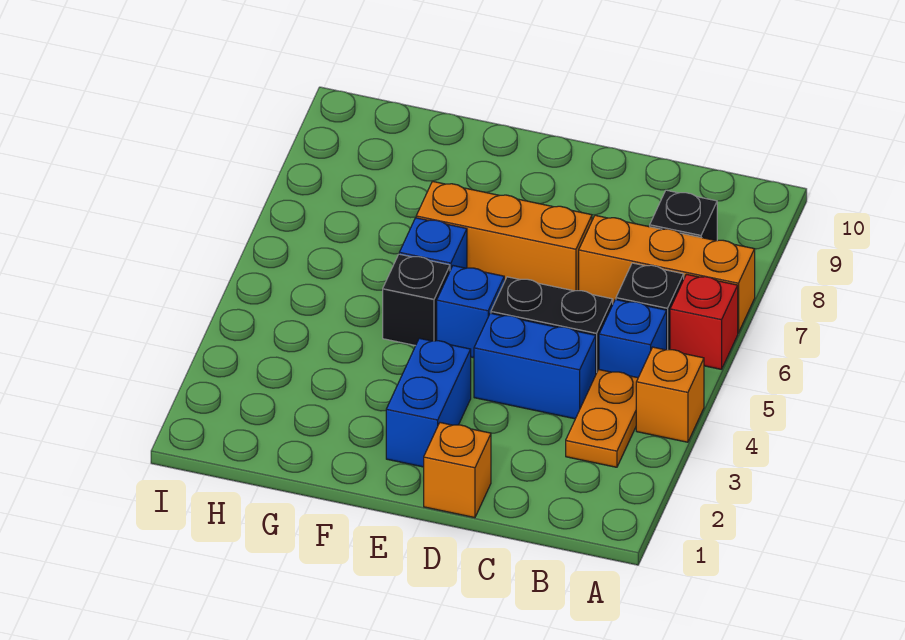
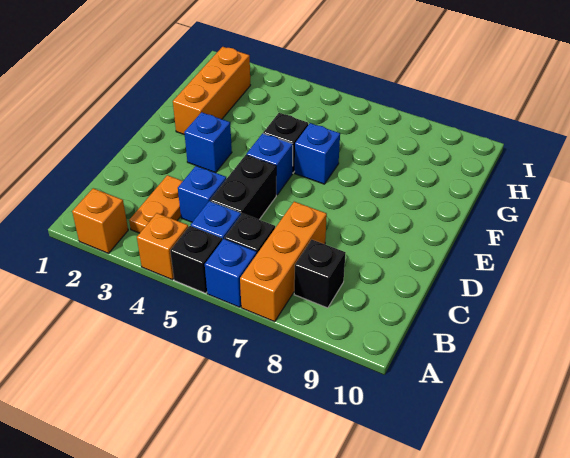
none -> black 1x1 brick [170,226,222,293]
red 1x1 brick [670,274,738,369] -> blue 1x1 brick [205,239,257,307]
orange 1x2 plate [566,369,638,467] -> orange 1x2 plate turned to [129,175,183,233]
blue 1x2 brick [474,313,596,419] -> blue 1x1 brick [178,166,226,222]
orange 1x1 brick [424,423,491,518] -> orange 1x1 brick moved to [72,188,128,253]
orange 1x3 brick [416,181,592,291] -> orange 1x3 brick moved to [173,47,250,135]
blue 1x2 brick [386,338,471,467] -> blue 1x1 brick [184,112,232,173]

